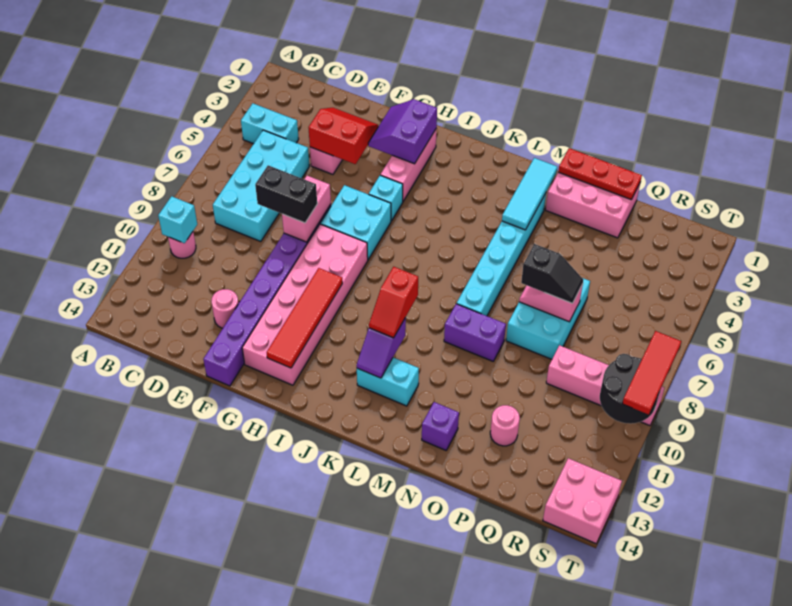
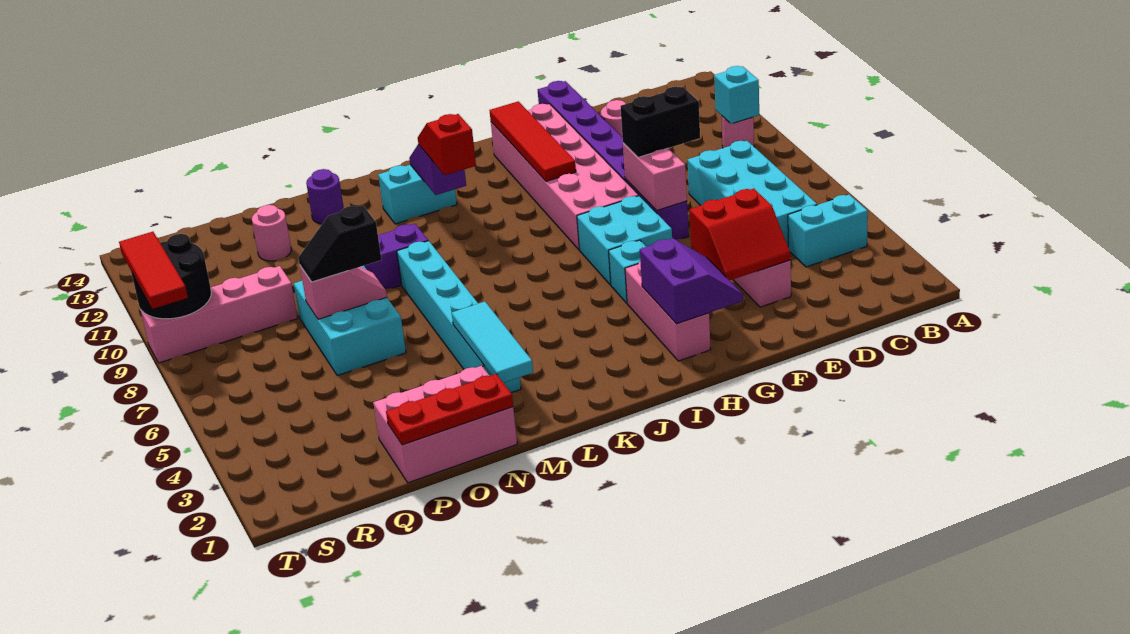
purple 1x1 brick [422,402,459,450] -> purple 1x1 round brick [306,169,344,224]
pink 2x2 brick [543,458,622,544] -> none

